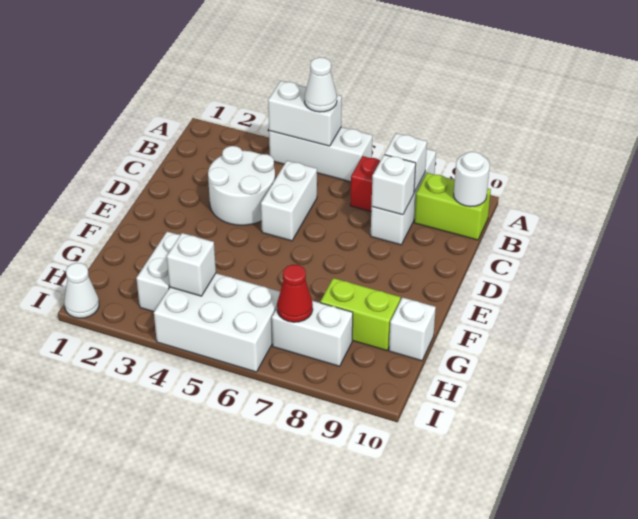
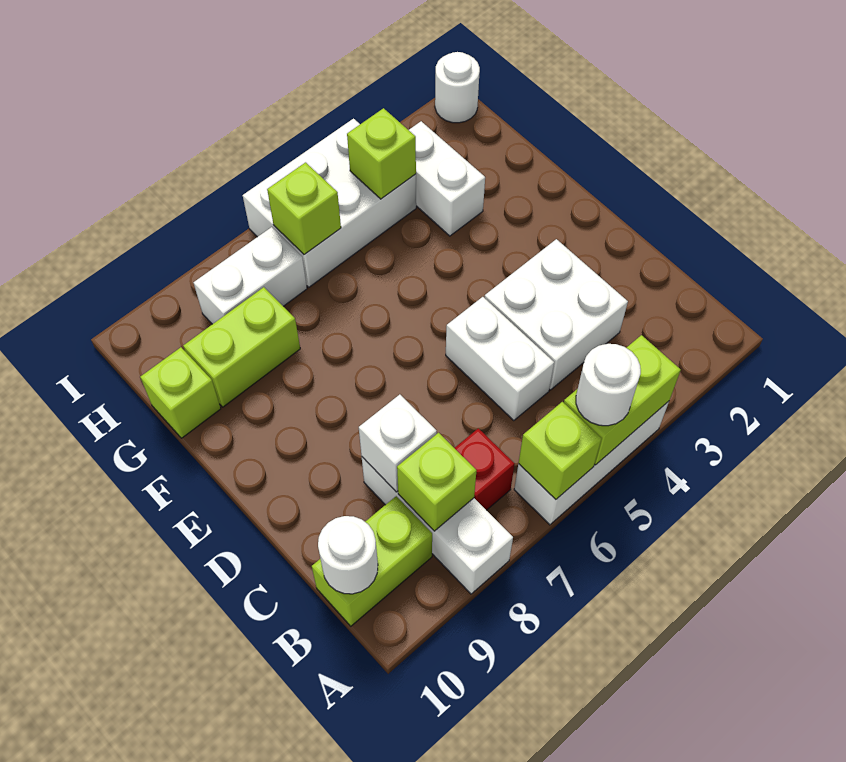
white 1x2 brick [268,81,342,146] -> lime 1x2 brick [564,335,681,465]
white 1x1 cone [305,57,337,112] -> white 1x1 round brick [576,344,641,426]
none -> lime 1x1 brick [519,402,602,499]
white 1x1 brick [385,133,427,192] -> lime 1x1 brick [397,433,477,531]
white 2x2 round brick [208,146,275,225] -> white 2x2 brick [485,239,628,390]
white 1x1 brick [389,297,436,361] -> lime 1x1 brick [140,347,221,438]
white 1x1 brick [167,233,216,296] -> lime 1x1 brick [347,108,416,199]
none -> lime 1x1 brick [267,162,341,254]
red 1x1 cone [277,265,313,322] -> none
white 1x1 cone [64,263,99,318] -> white 1x1 round brick [435,52,480,123]

